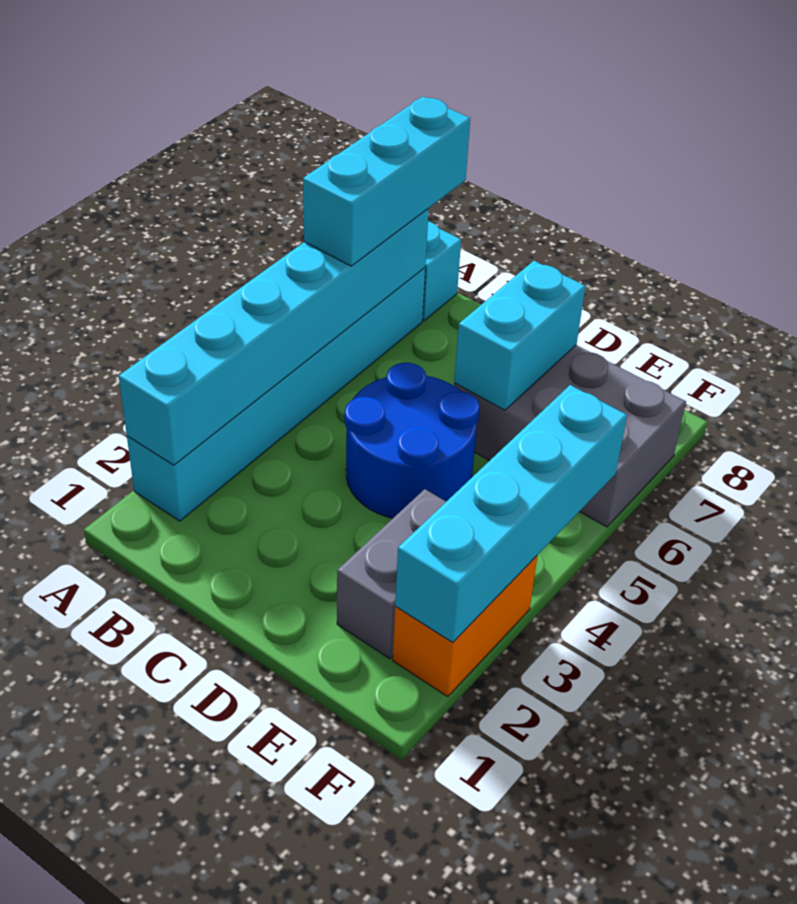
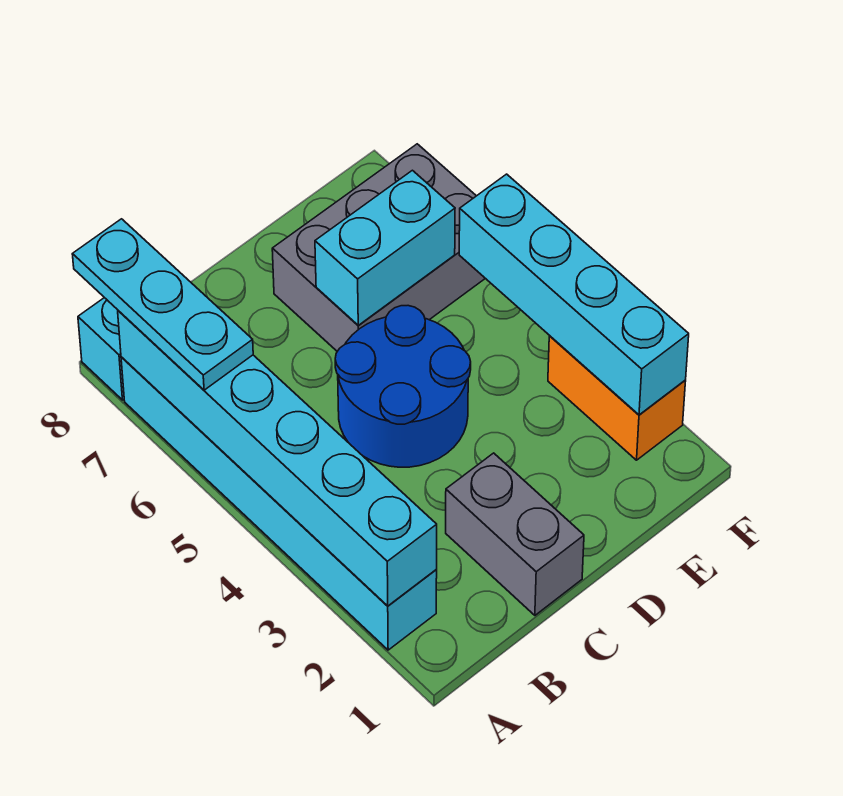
cyan 1x3 brick [303,97,470,266] -> cyan 1x3 plate [72,219,253,390]
cyan 1x2 brick [454,261,585,410] -> cyan 1x2 brick turned to [315,170,455,325]
grey 1x2 brick [337,489,446,659] -> grey 1x2 brick moved to [446,453,584,615]

